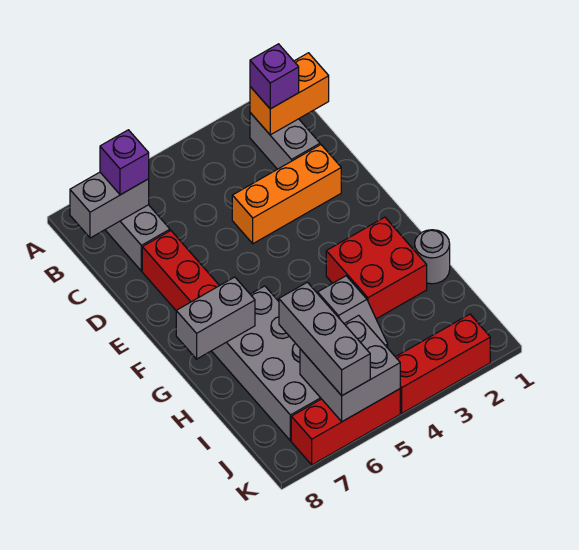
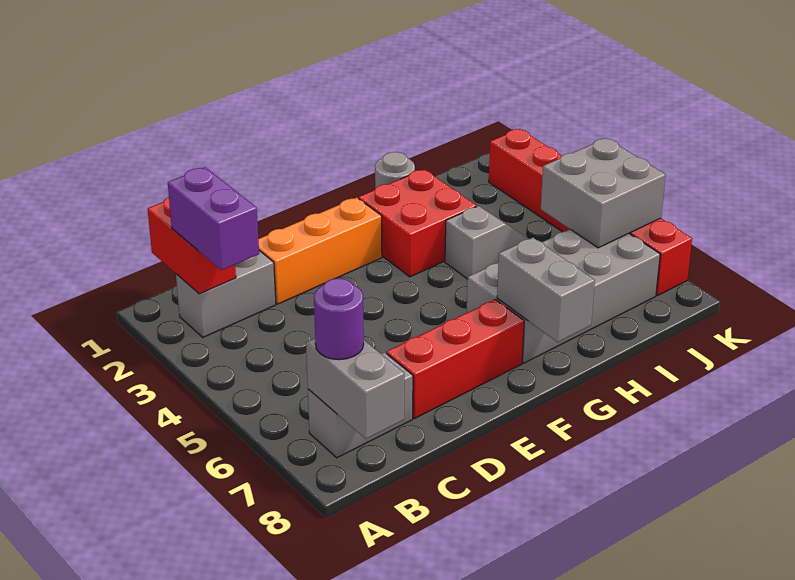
orange 1x2 brick [250,53,329,135] -> red 1x2 brick [148,197,236,294]
purple 1x1 brick [250,44,299,109] -> purple 1x2 brick [168,167,259,270]
purple 1x1 brick [100,130,149,195] -> purple 1x1 round brick [314,278,364,360]
orange 1x3 brick [232,145,341,244] -> orange 1x3 brick turned to [258,198,382,304]
grey 1x3 brick [279,282,370,396] -> none

